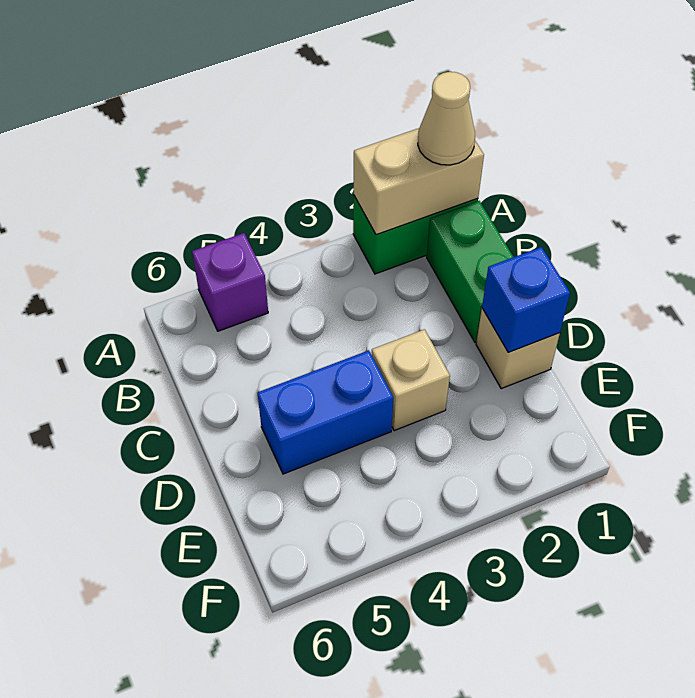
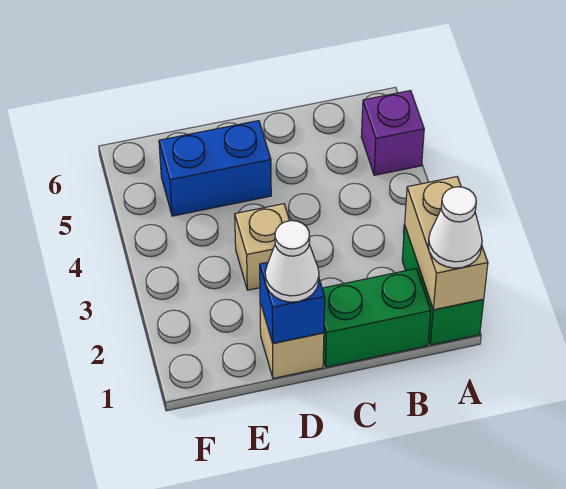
tan 1x1 cone [418,72,475,165] -> white 1x1 cone [428,187,482,268]
none -> white 1x1 cone [265,221,319,302]
blue 1x2 brick [258,350,393,474] -> blue 1x2 brick turned to [159,121,271,216]

